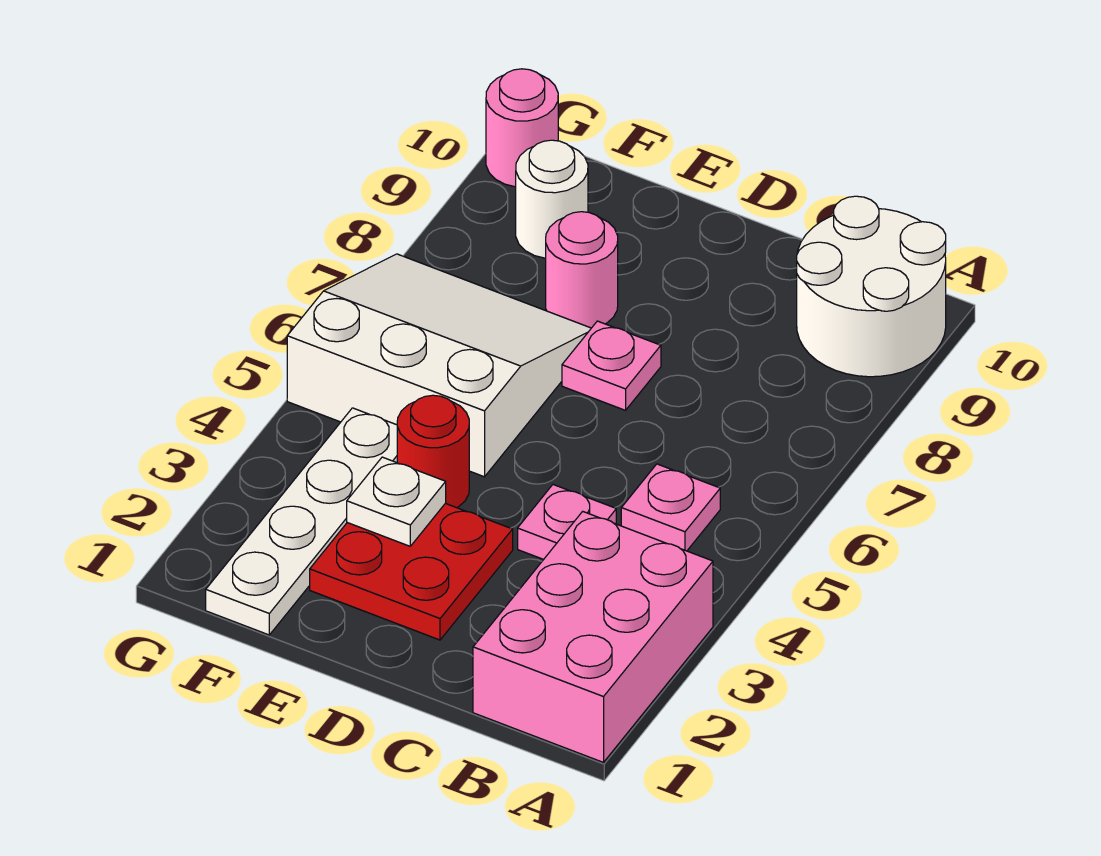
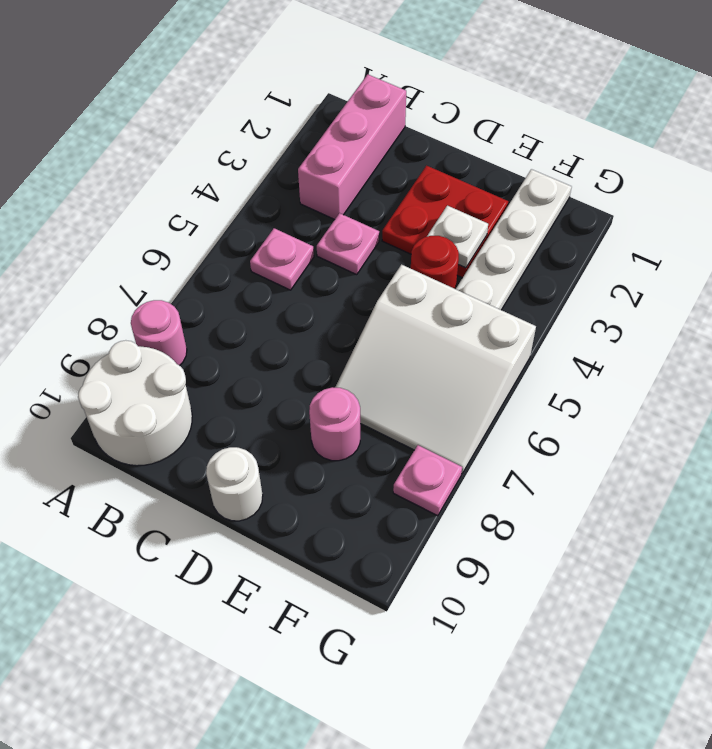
pink 2x3 brick [473,511,713,762] -> pink 1x3 brick [298,75,406,220]
pink 1x1 plate [562,321,661,410] -> pink 1x1 plate moved to [393,445,462,516]
white 1x1 round brick [516,140,588,258] -> white 1x1 round brick moved to [206,447,263,521]
pink 1x1 round brick [486,69,558,187] -> pink 1x1 round brick moved to [131,300,187,366]

